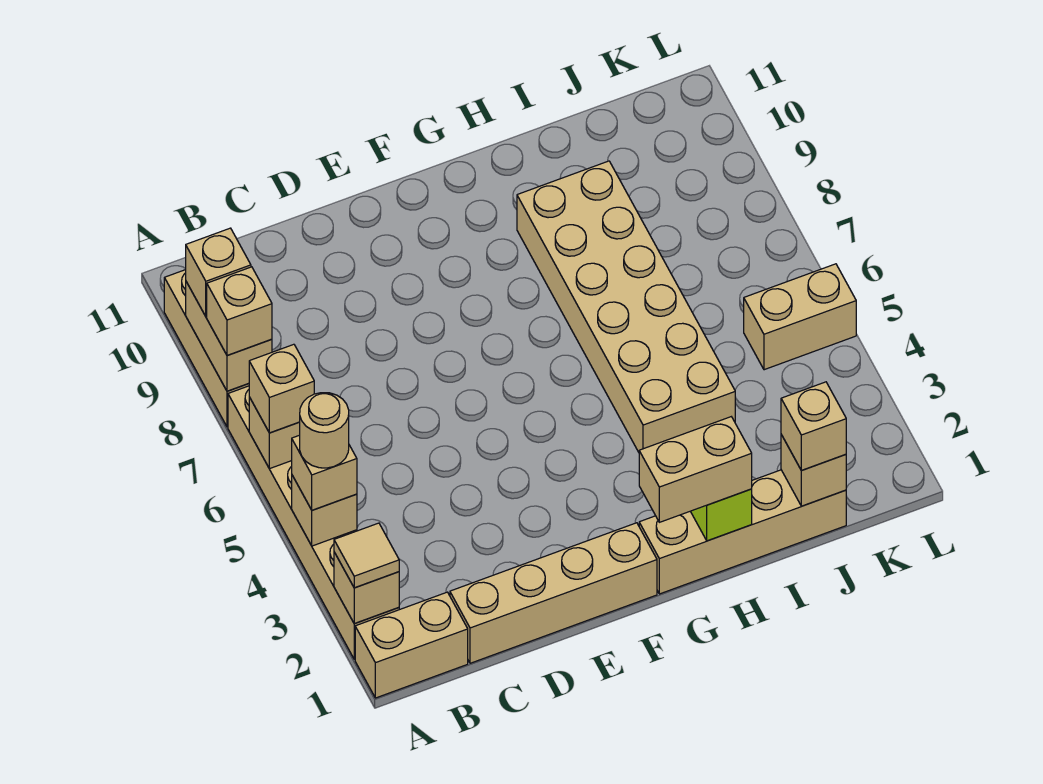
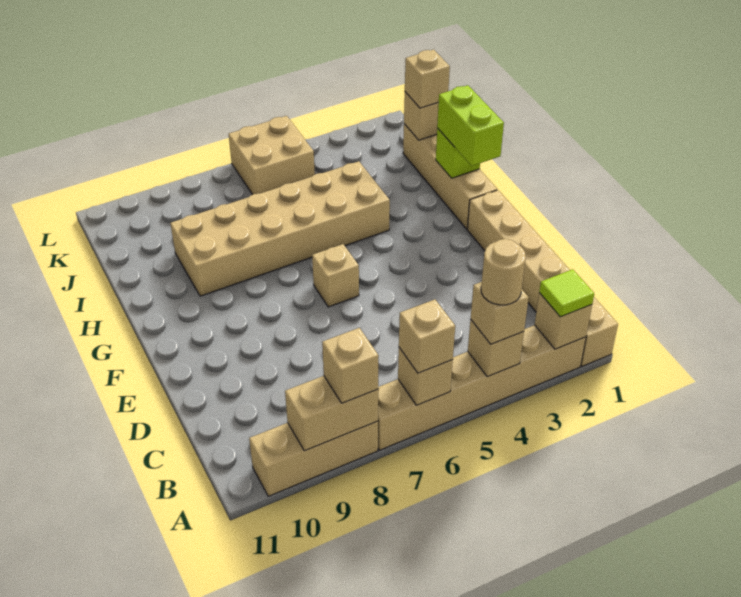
tan 1x1 tile [334,523,399,588] -> lime 1x1 tile [539,269,594,317]
tan 1x1 brick [186,228,251,317] -> tan 1x1 brick moved to [312,244,359,307]
tan 1x2 brick [639,417,752,522] -> lime 1x2 brick [437,85,504,166]
tan 1x2 brick [744,264,856,370] -> tan 2x2 brick [229,116,315,195]

